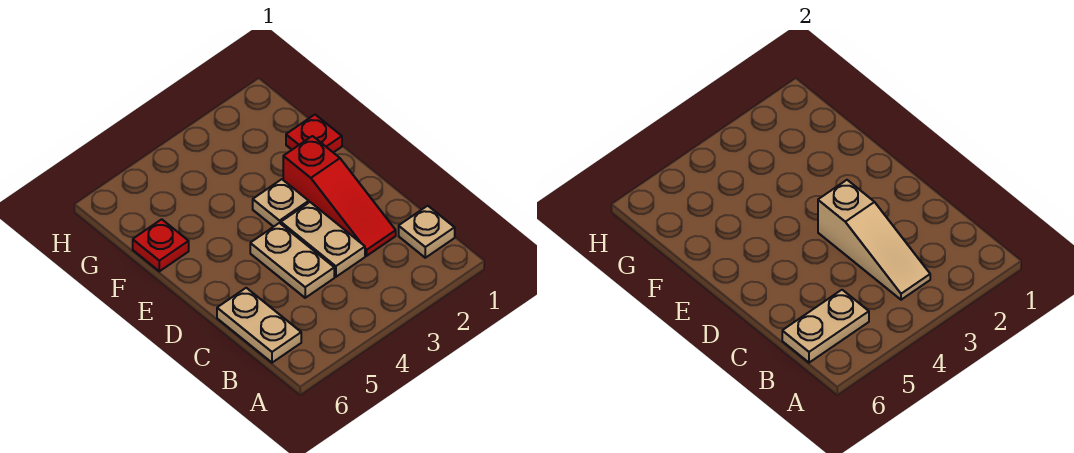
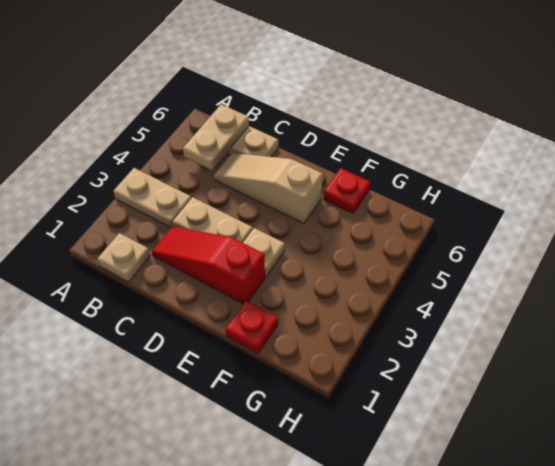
tan 1x3 slope [818,180,930,300] -> tan 1x3 slope moved to [214,153,323,223]
tan 1x2 plate [250,223,334,298] -> tan 1x2 plate moved to [114,168,191,228]

